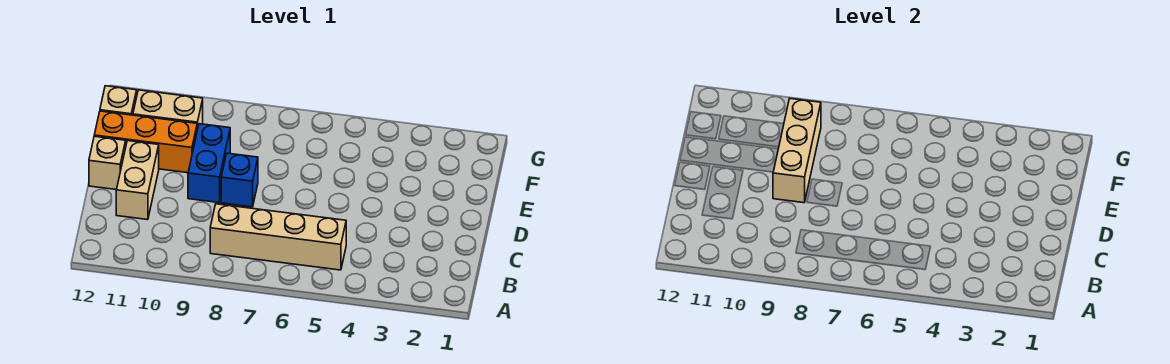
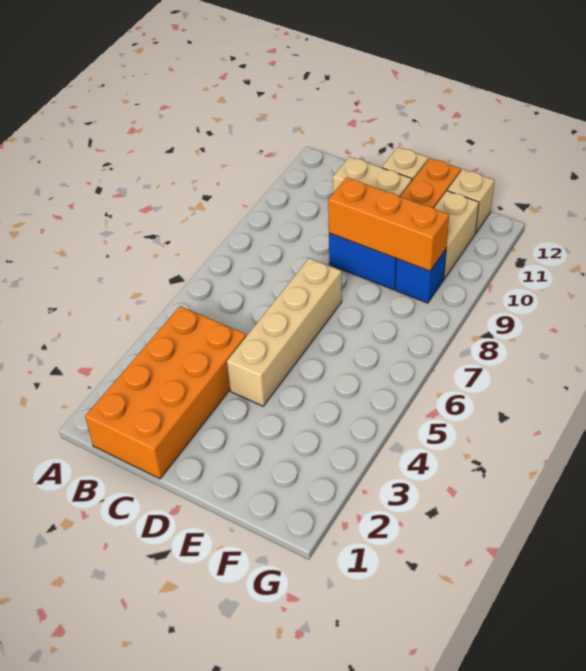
none -> orange 2x4 brick [85,306,246,479]
tan 1x4 brick [210,204,346,270] -> tan 1x4 brick moved to [227,258,342,406]
blue 1x1 brick [221,153,258,207] -> blue 1x1 brick moved to [395,250,446,303]
tan 1x3 brick [773,99,821,203] -> orange 1x3 brick [328,177,449,271]

